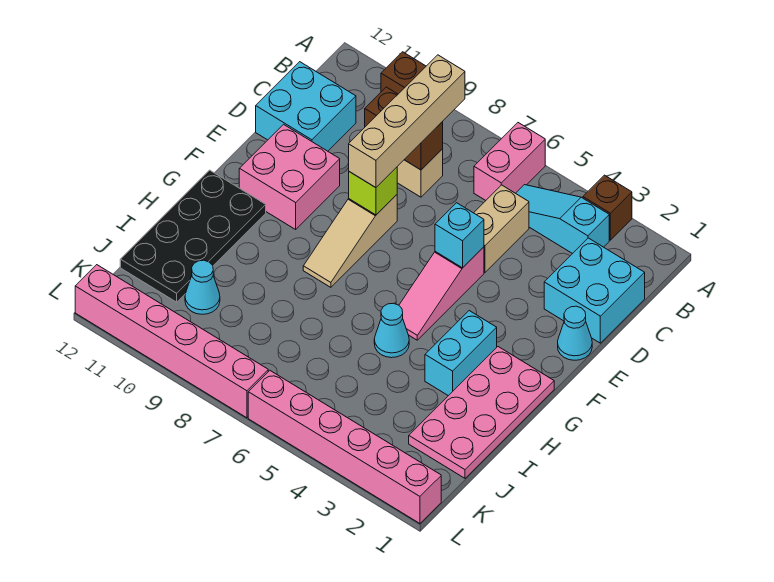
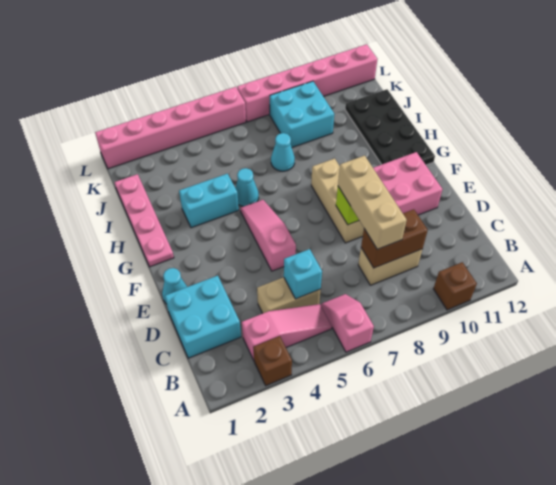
pink 1x2 brick [474,123,545,200] -> pink 1x2 slope [321,294,374,352]
cyan 1x3 slope [516,185,609,254] -> pink 1x3 slope [242,304,332,360]
tan 1x4 brick [349,55,465,188] -> tan 1x3 brick [338,156,407,249]
tan 1x2 brick [474,185,529,273] -> tan 1x2 brick turned to [257,277,321,313]
cyan 2x2 brick [256,62,356,151] -> cyan 2x2 brick moved to [270,81,334,147]
cyan 1x1 brick [435,203,484,268] -> cyan 1x1 brick moved to [284,249,322,299]
tan 1x3 slope [303,195,397,287] -> tan 1x3 brick [311,158,364,243]
pink 2x4 plate [409,347,554,478] -> pink 1x4 plate [114,174,174,267]
cyan 1x2 brick [425,311,497,396] -> cyan 1x2 brick turned to [179,174,239,228]
cyan 1x1 cone [185,260,220,314] -> cyan 1x1 cone moved to [271,133,295,171]

